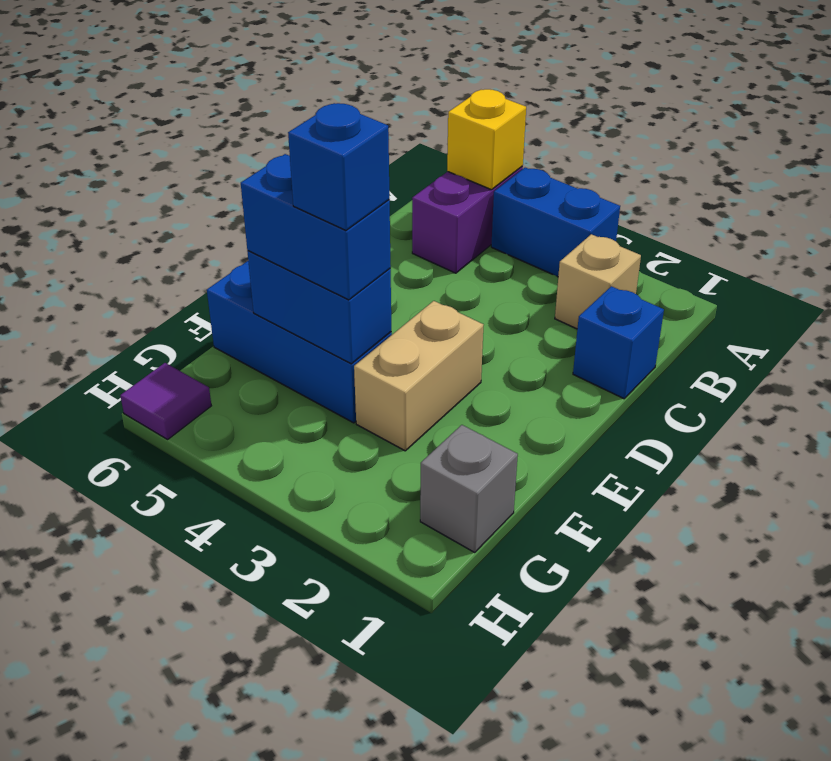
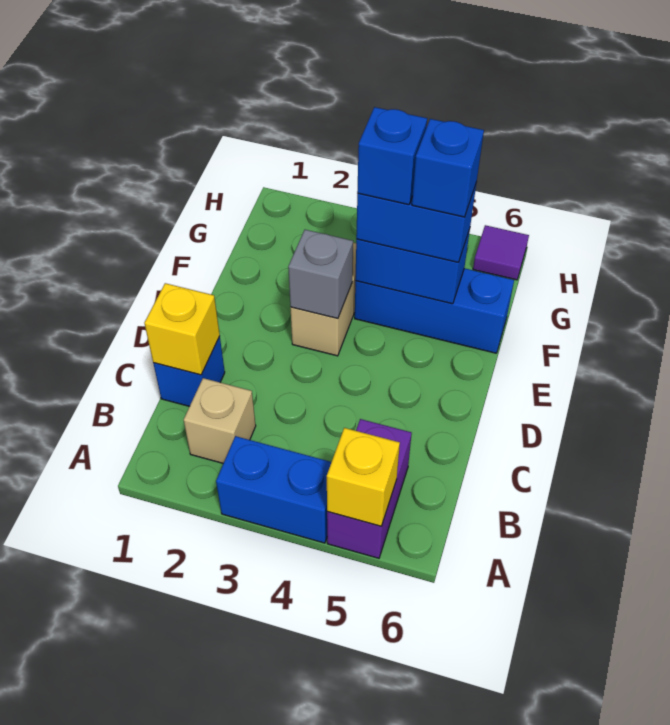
none -> yellow 1x1 brick [144,283,220,375]
none -> blue 1x1 brick [412,119,484,217]
grey 1x1 brick [420,425,518,552] -> grey 1x1 brick moved to [288,230,353,318]

